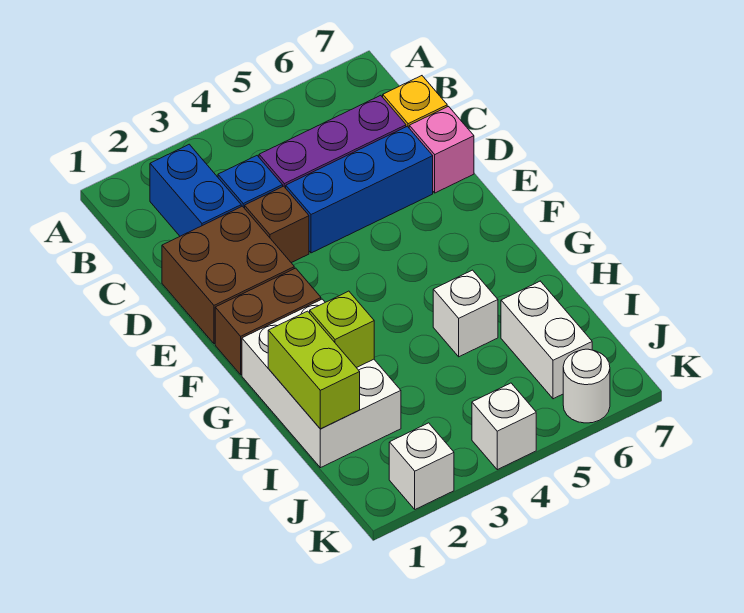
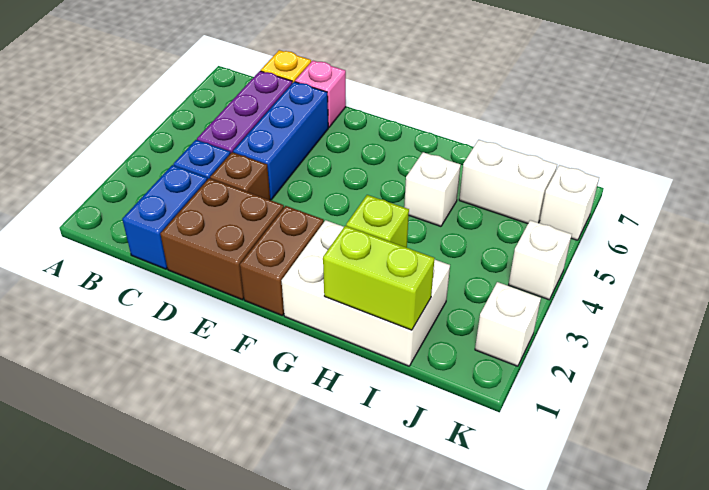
blue 1x2 brick [150,144,241,236] -> blue 1x2 brick turned to [122,165,207,269]
white 1x1 round brick [563,349,610,423] -> white 1x1 brick [539,165,599,240]

